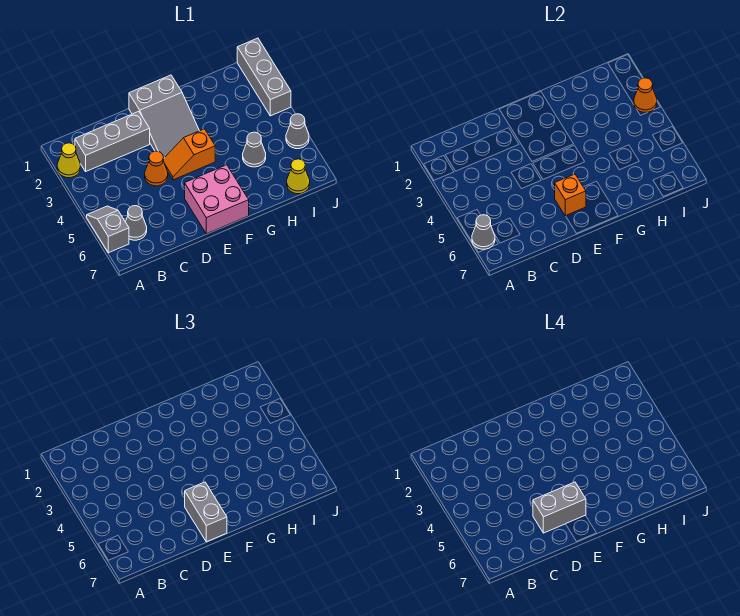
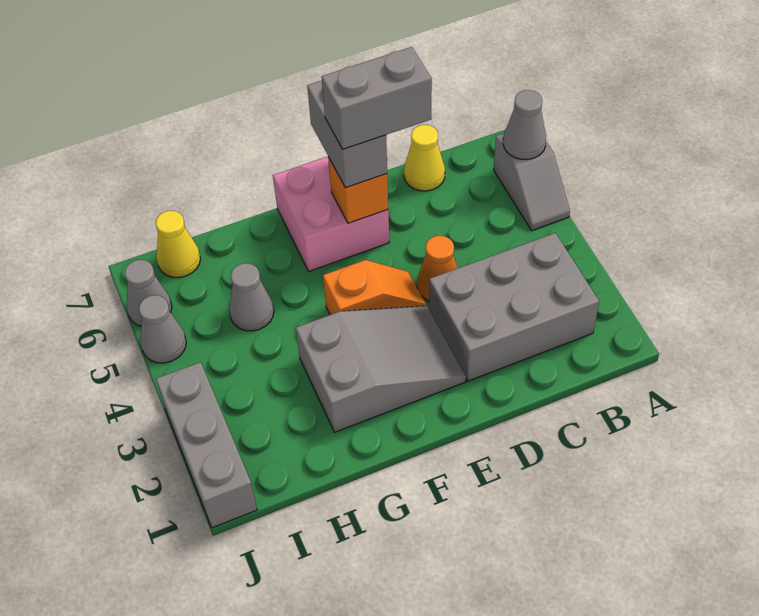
yellow 1x1 cone [57,143,80,178] -> yellow 1x1 cone moved to [404,125,445,191]
grey 1x3 brick [75,111,150,171] -> grey 2x3 brick [429,233,599,381]
grey 1x1 cone [126,206,147,240] -> grey 1x1 cone moved to [125,260,172,326]
grey 2x3 slope [129,75,199,158] -> grey 2x3 slope turned to [296,306,466,432]
orange 1x1 cone [634,78,657,112] -> none

